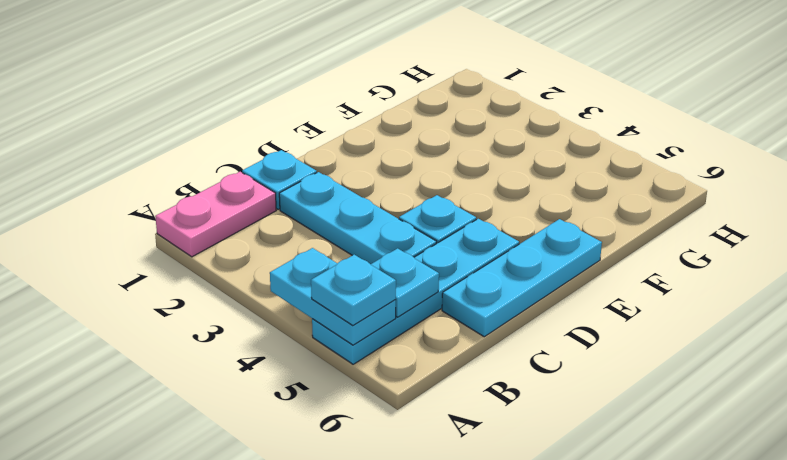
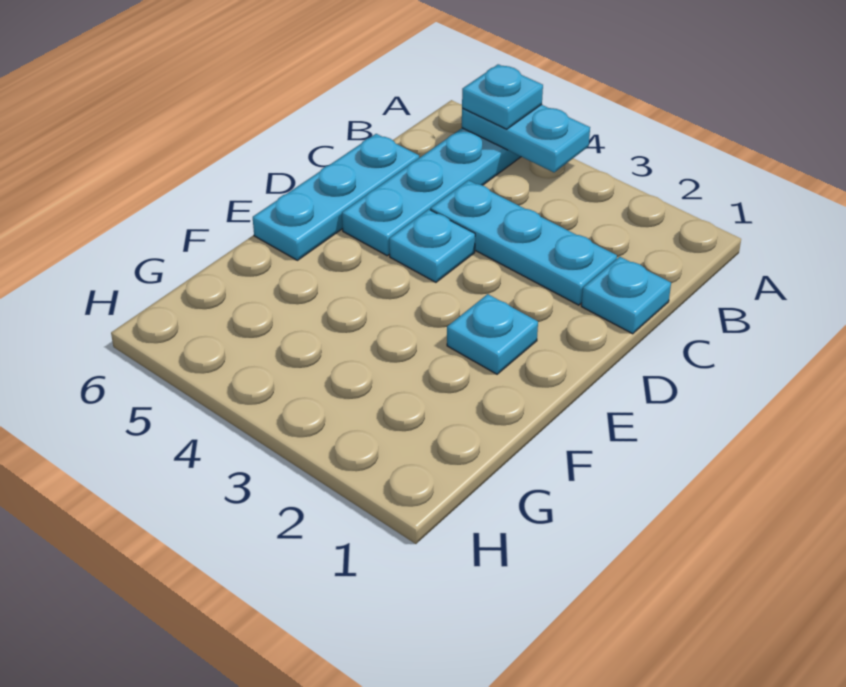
pink 1x2 plate [155,172,276,257] -> none
cyan 1x1 plate [371,248,439,317] -> cyan 1x1 plate moved to [447,294,538,374]

